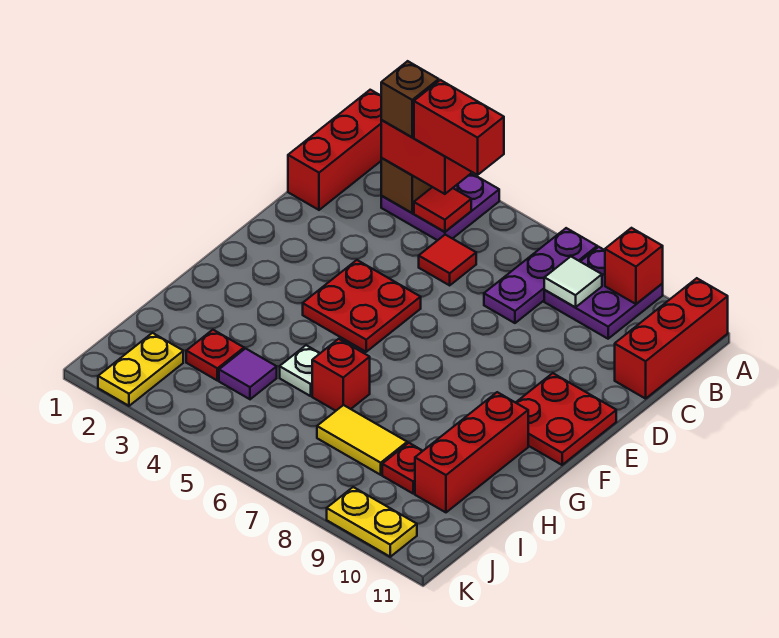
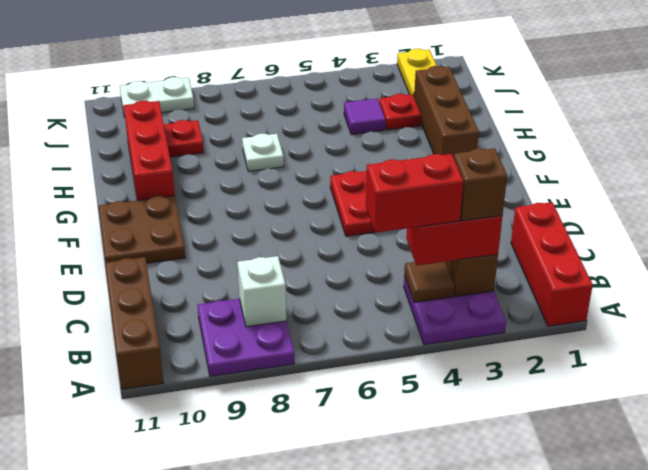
purple 1x3 plate [484,228,597,323] -> none
red 1x1 brick [605,228,663,304] -> none
red 1x3 brick [615,278,728,399] -> brown 1x3 brick [105,257,164,389]
red 1x1 tile [414,187,471,232] -> brown 1x1 tile [404,262,454,303]
white 1x1 tile [544,257,602,307] -> white 1x1 brick [237,256,286,327]
red 1x1 tile [419,235,476,285] -> none
red 2x2 plate [516,373,616,465] -> brown 2x2 plate [98,196,185,263]
none -> brown 1x3 brick [414,66,479,157]
white 1x1 plate [280,345,320,396] -> white 1x1 plate moved to [242,134,284,171]
red 1x1 brick [312,339,370,411] -> none
yellow 1x2 tile [317,405,407,475] -> none
yellow 1x2 plate [327,487,417,557] -> white 1x2 plate [120,77,194,117]

